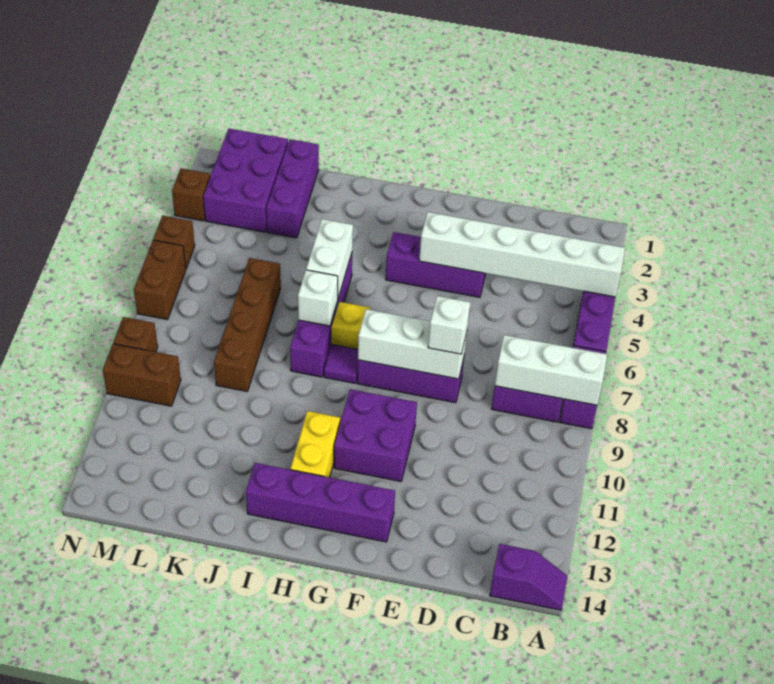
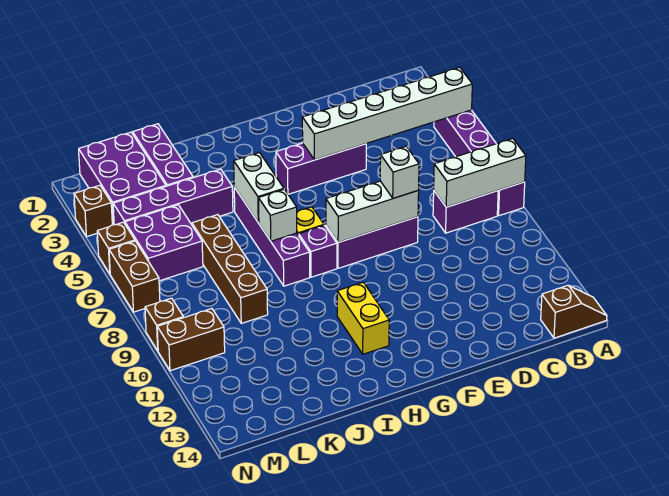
purple 1x2 slope [490,544,567,610] -> brown 1x2 slope [541,285,607,338]
purple 2x2 brick [334,389,417,481] -> purple 2x2 brick moved to [125,205,203,281]
purple 1x4 brick [246,463,395,542] -> purple 1x4 brick moved to [113,169,233,225]
purple 1x1 tile [324,344,358,383] -> purple 1x1 brick [299,226,337,277]

